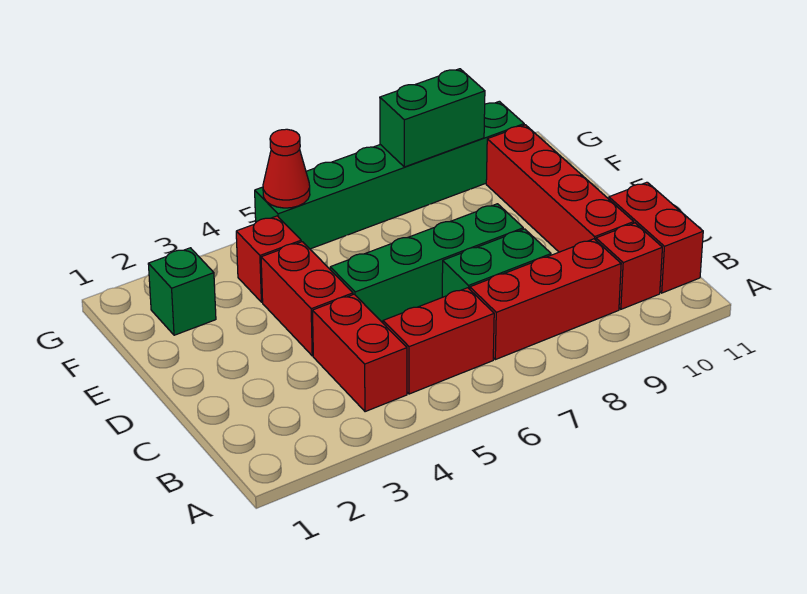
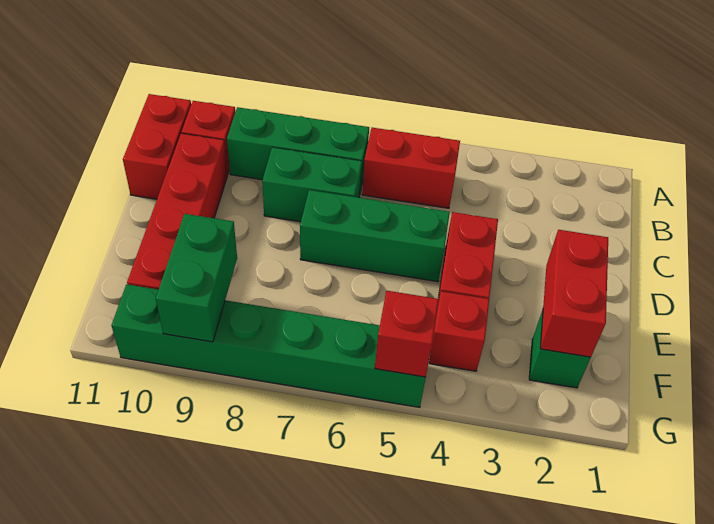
red 1x2 brick [312,294,407,412] -> red 1x2 brick moved to [540,230,608,357]
red 1x3 brick [470,239,621,360] -> green 1x3 brick [227,107,369,192]
green 1x4 brick [330,204,523,323] -> green 1x3 brick [300,190,450,282]
red 1x1 cone [263,129,310,208] -> red 1x1 brick [375,291,438,377]
green 1x2 brick [380,69,485,167] -> green 1x2 brick turned to [156,214,237,342]

